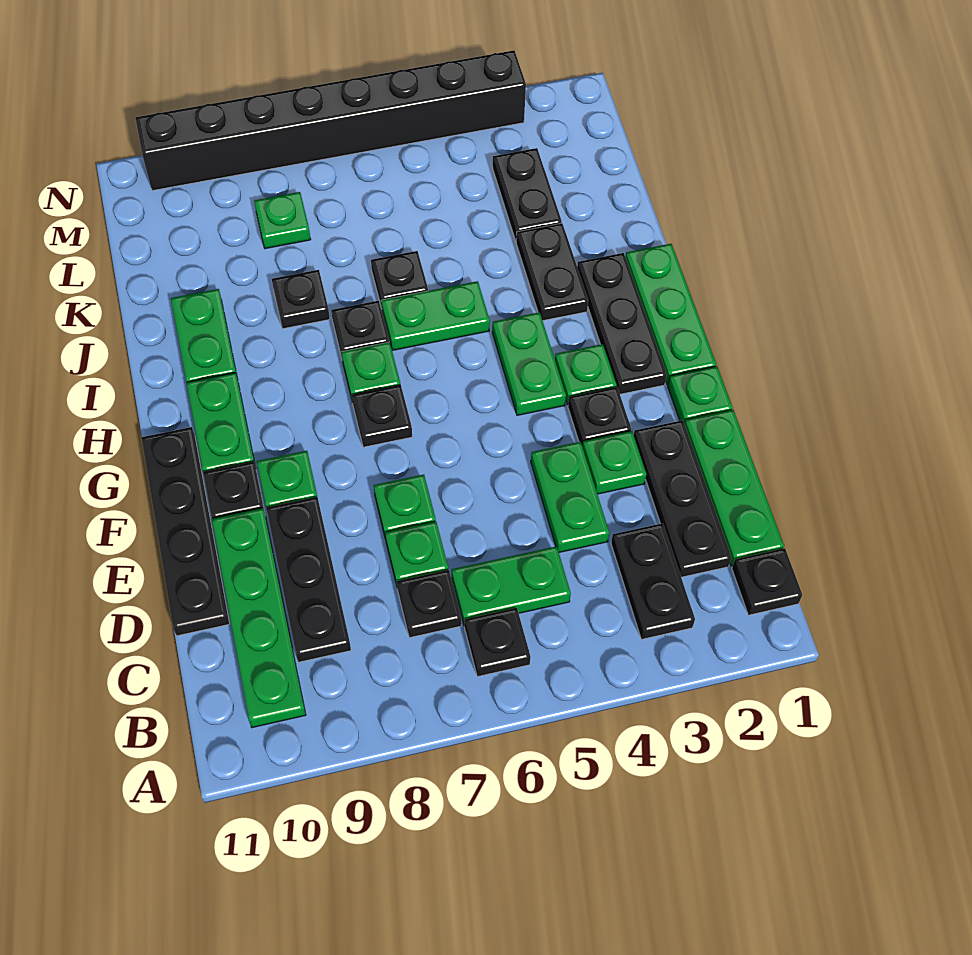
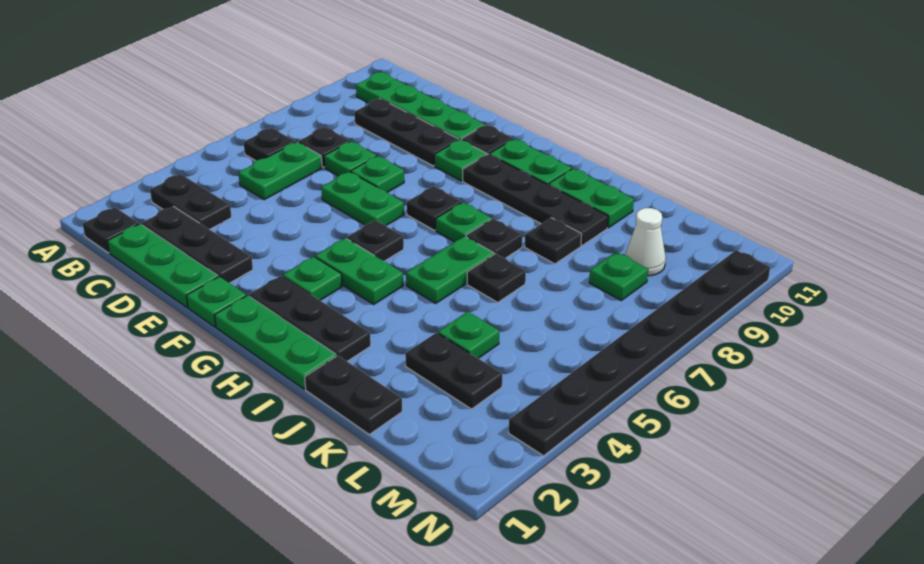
green 1x2 plate [531,442,609,552] -> green 1x2 plate moved to [321,172,404,226]
black 1x4 plate [141,427,229,636] -> black 1x4 plate moved to [463,154,608,246]
green 1x1 plate [582,431,647,494] -> green 1x1 plate moved to [438,312,499,358]
black 1x1 plate [568,387,631,446] -> black 1x1 plate moved to [347,220,404,261]
black 1x2 plate [516,223,588,321] -> black 1x2 plate moved to [305,356,402,434]
none -> white 1x1 cone [625,208,666,276]
black 1x8 brick [135,50,526,191] -> black 1x8 plate [509,250,770,456]

